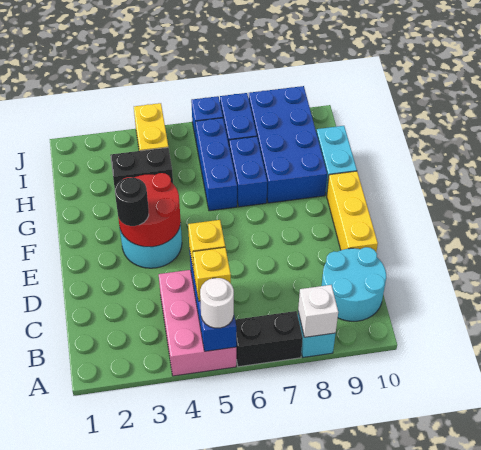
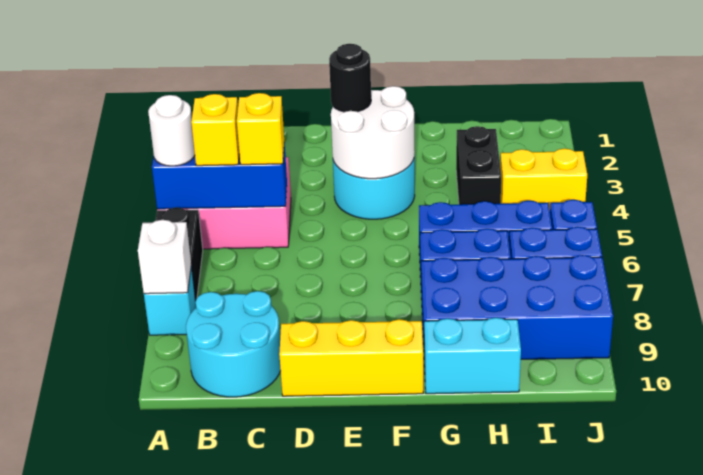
red 2x2 round brick [118,173,181,247] -> white 2x2 round brick [331,86,415,179]

